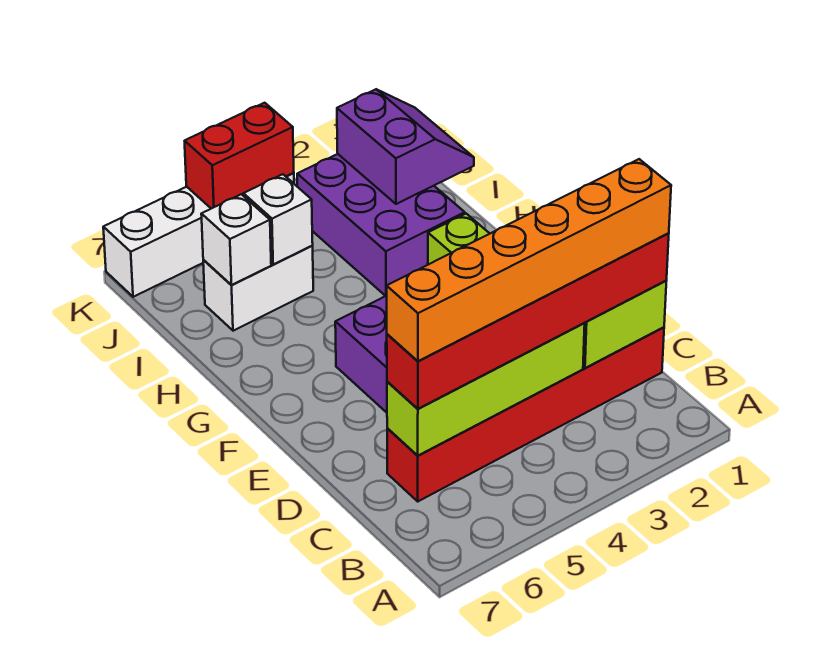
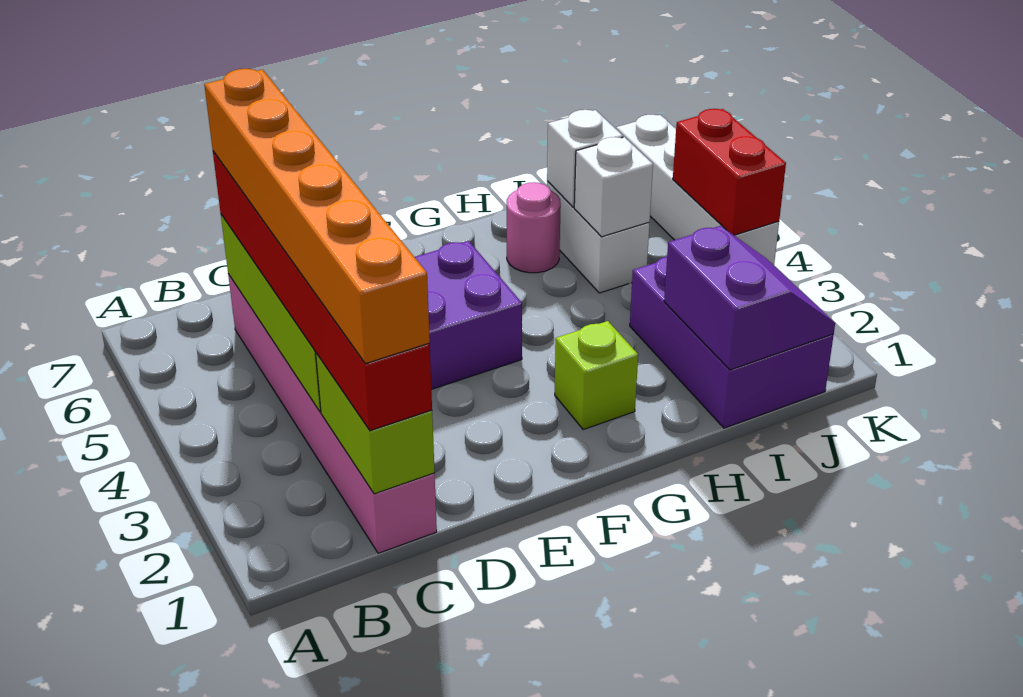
red 1x6 brick [387,327,664,501] -> pink 1x6 brick [228,274,437,553]
purple 2x3 brick [297,154,465,296] -> purple 2x3 brick turned to [630,257,834,428]
none -> pink 1x1 round brick [507,182,561,273]
purple 2x2 slope [337,89,474,204] -> purple 2x2 slope turned to [664,226,835,370]

